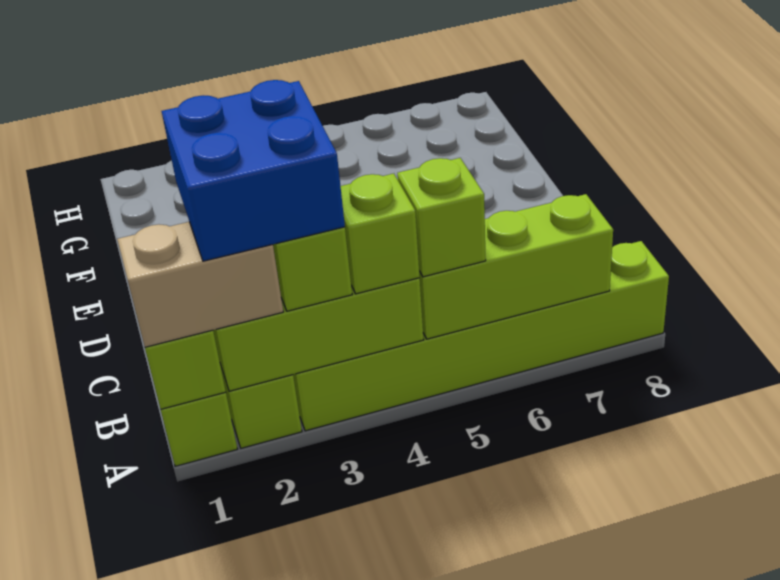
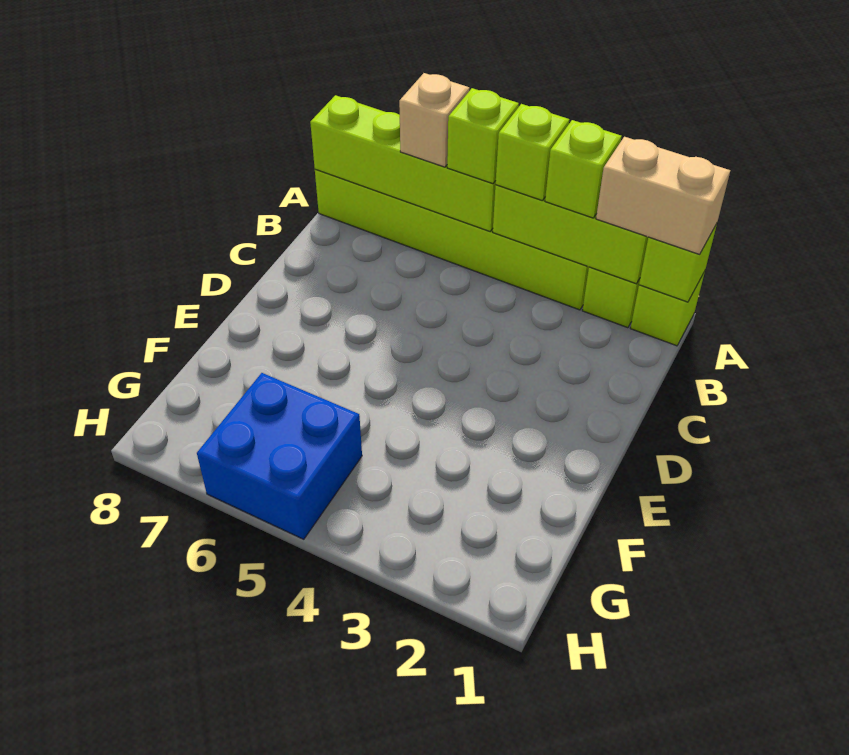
blue 2x2 brick [162,80,345,261] -> blue 2x2 brick moved to [197,373,362,539]
lime 1x3 brick [419,194,613,339] -> lime 1x4 brick [310,95,496,231]
none -> tan 1x1 brick [399,73,470,167]

